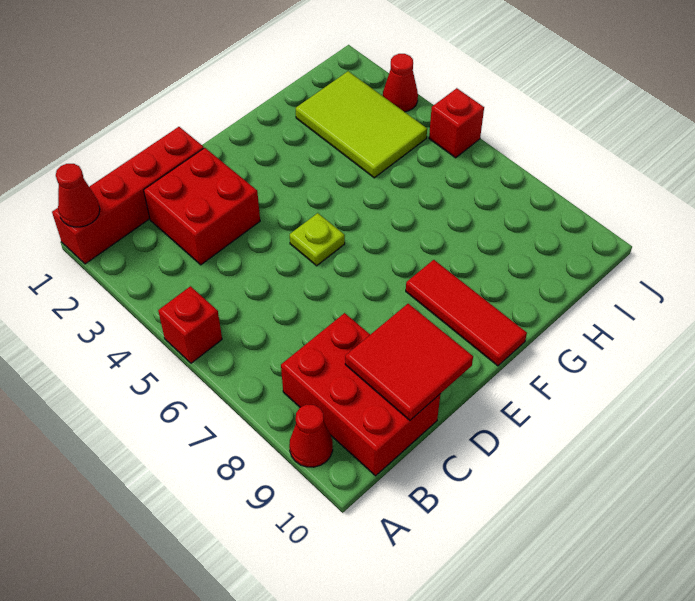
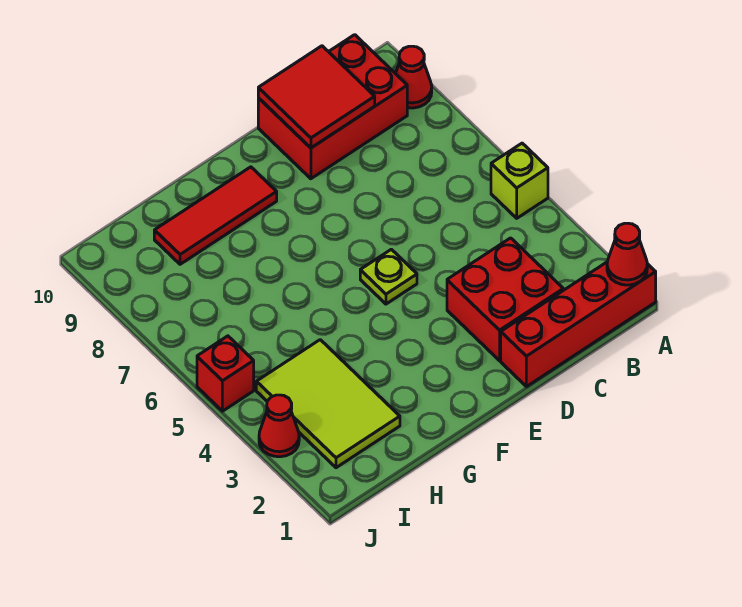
red 1x1 brick [158,286,222,363] -> lime 1x1 brick [491,143,548,218]
red 2x3 brick [281,313,440,476] -> red 2x3 brick turned to [258,35,407,179]
red 1x3 tile [406,260,527,366] -> red 1x3 tile turned to [154,167,277,264]

